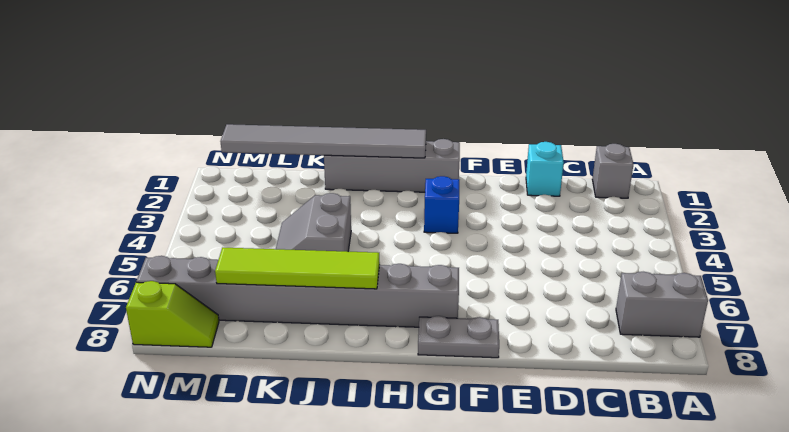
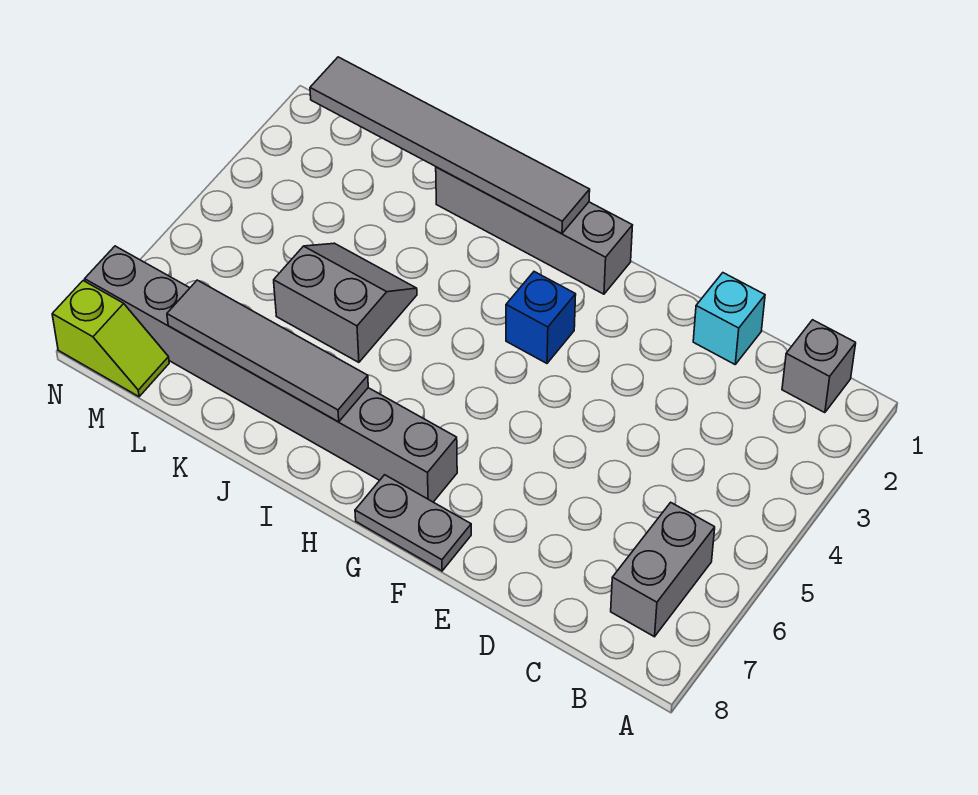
grey 1x2 brick [616,272,708,337] -> grey 1x2 brick turned to [611,502,715,637]
lime 1x4 tile [215,247,380,289] -> grey 1x4 tile [167,280,368,422]
grey 2x2 slope [276,193,351,252] -> grey 2x2 slope turned to [274,243,417,362]

